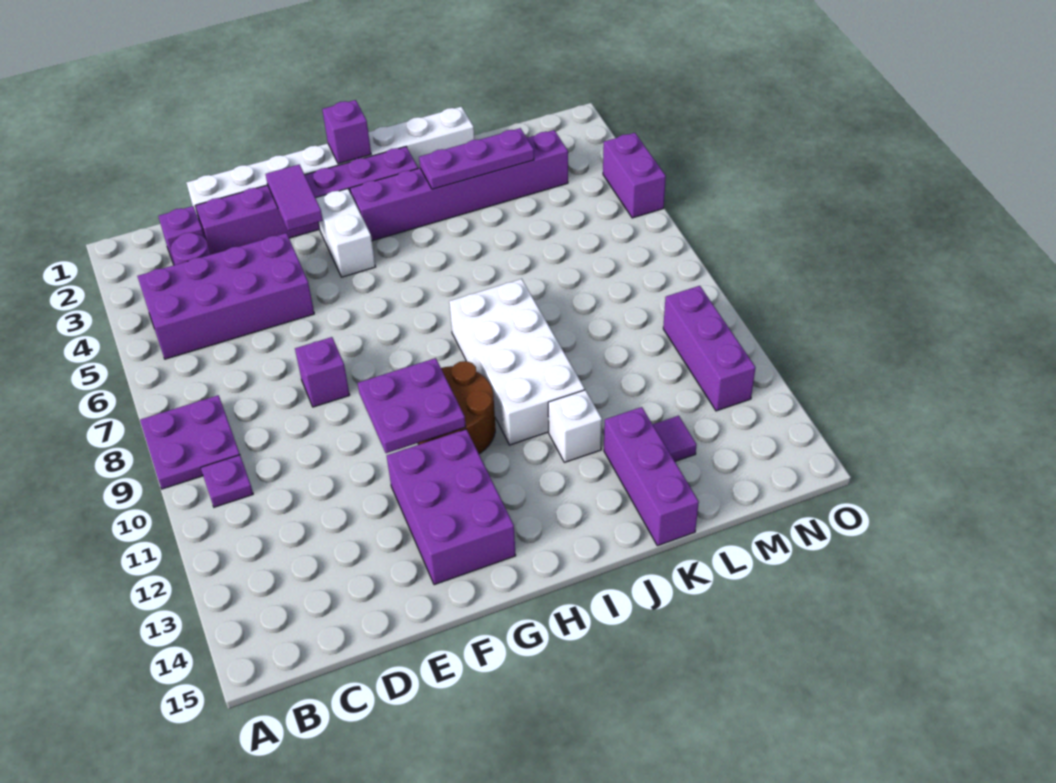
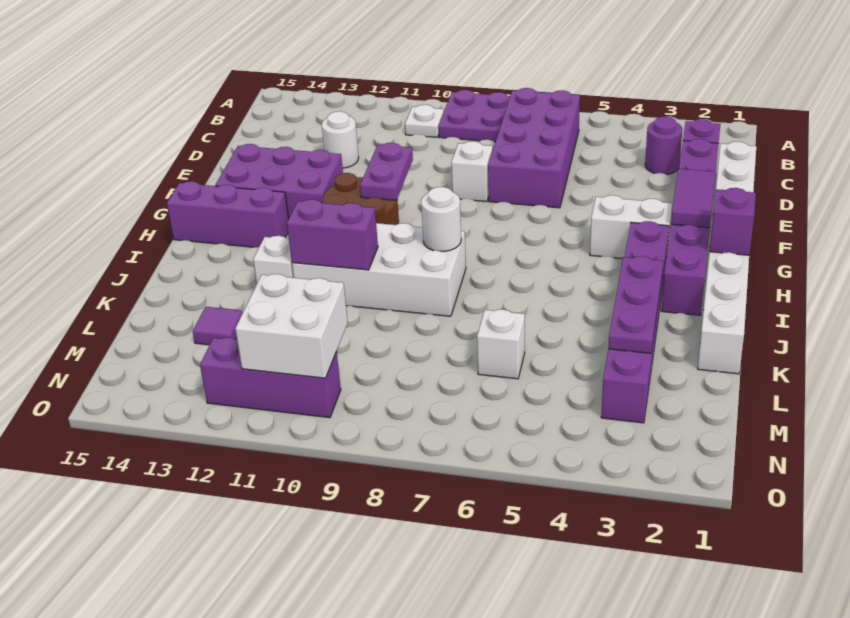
purple 2x4 brick [137,233,314,359] -> purple 2x4 brick moved to [488,88,580,208]
purple 1x1 plate [201,455,253,507] -> white 1x1 plate [405,105,444,137]
none -> white 1x1 round brick [322,111,359,168]
purple 1x1 brick [295,337,350,407] -> white 1x1 brick [451,141,493,202]
purple 1x2 tile [266,164,323,231] -> purple 1x2 tile turned to [671,169,716,228]
purple 2x2 plate [358,358,466,453] -> purple 1x2 plate [360,143,413,200]
none -> white 1x1 round brick [421,187,461,251]
purple 1x3 brick [604,407,699,546] -> purple 1x3 brick moved to [167,181,289,247]
none -> white 1x1 brick [477,309,525,379]
none -> white 2x2 brick [235,274,348,378]
purple 1x2 brick [603,133,666,218] -> purple 1x2 brick moved to [287,199,378,270]

